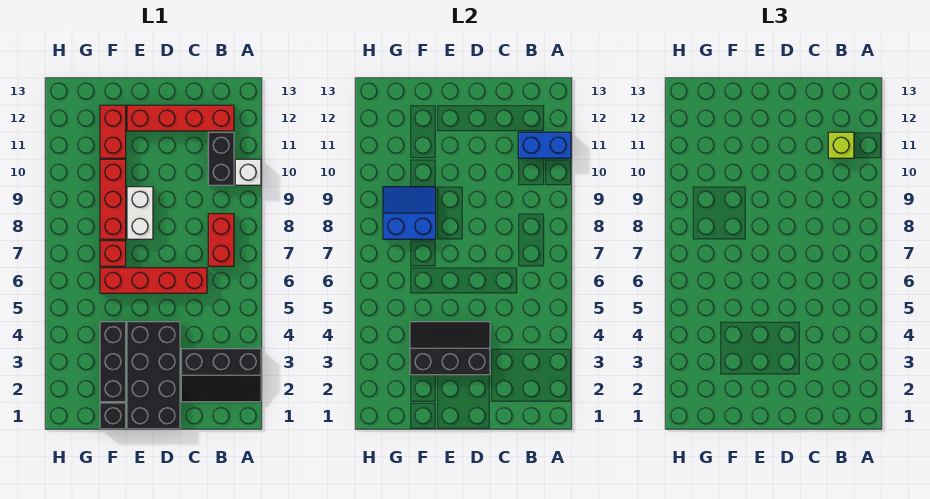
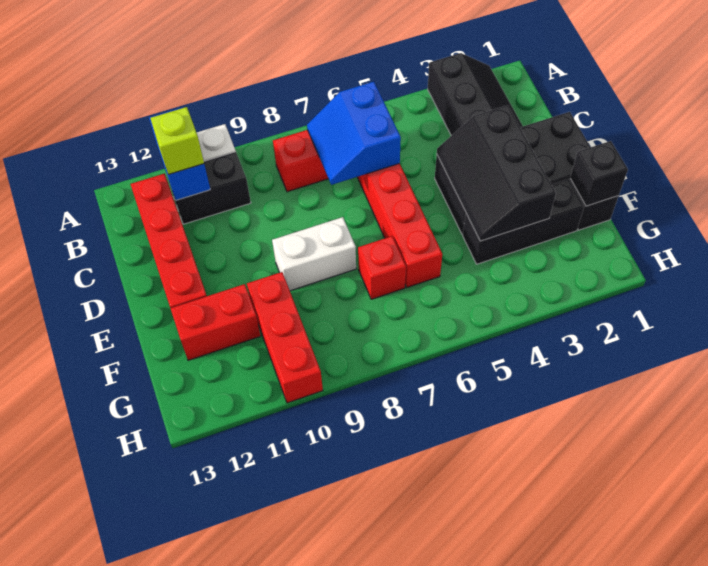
none -> black 1x1 brick [570,141,628,206]
red 1x3 brick [100,159,126,239] -> red 1x3 brick turned to [247,272,323,403]
blue 2x2 slope [383,187,436,239] -> blue 2x2 slope moved to [307,82,401,185]

